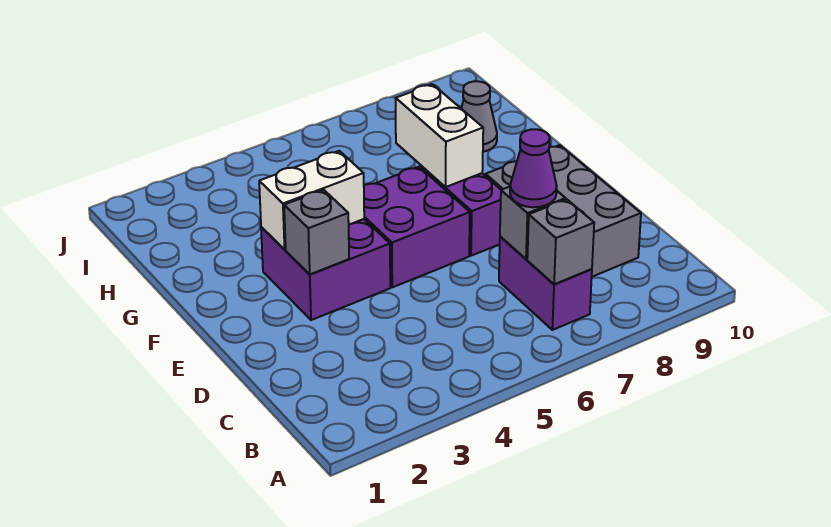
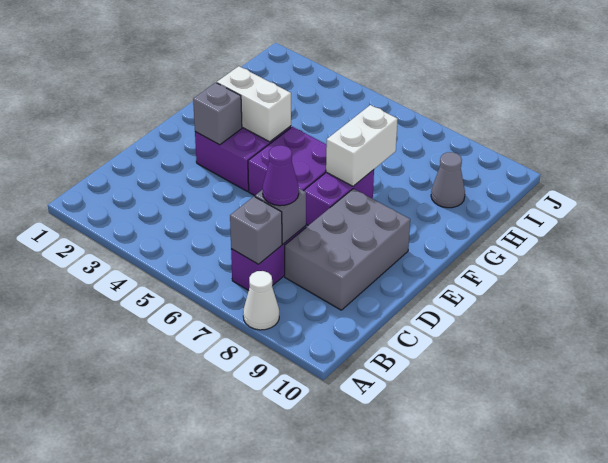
none -> white 1x1 cone [243,271,279,330]

